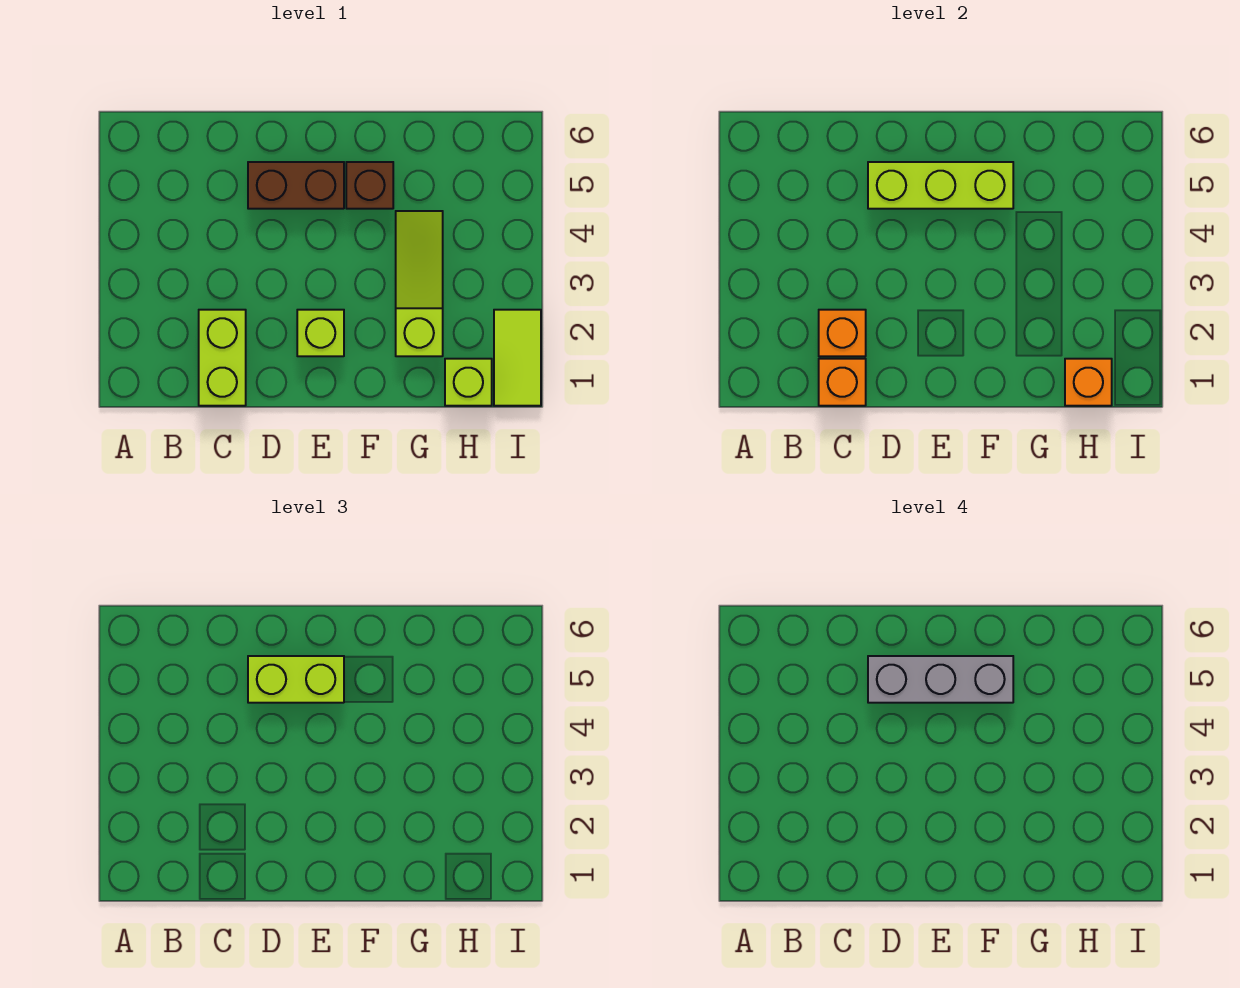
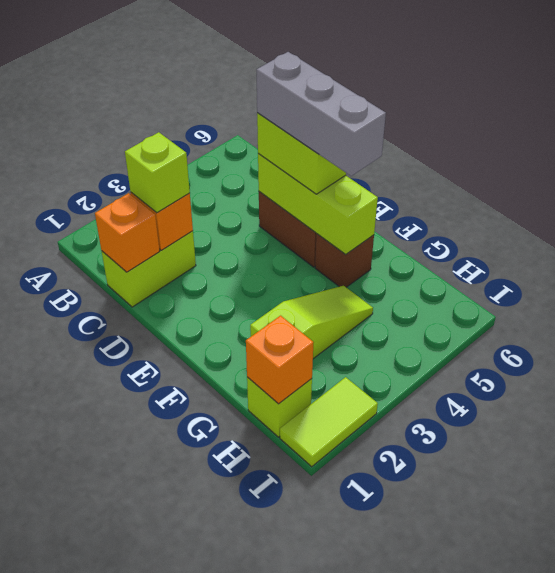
lime 1x1 brick [297,310,344,356] -> lime 1x1 brick moved to [125,132,190,213]

